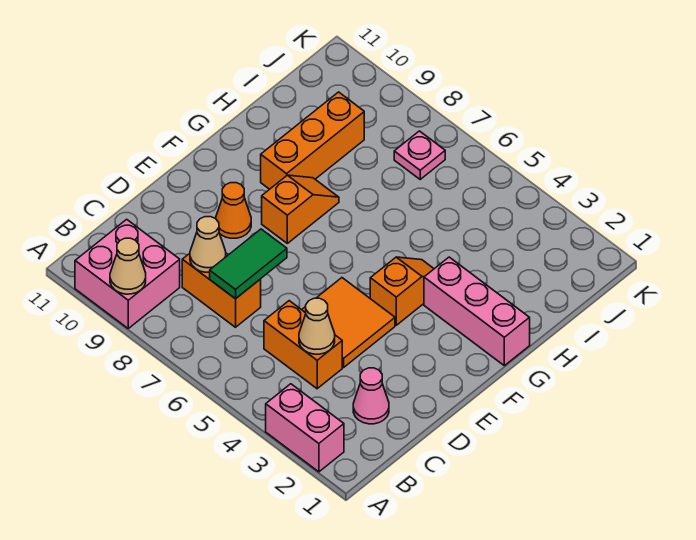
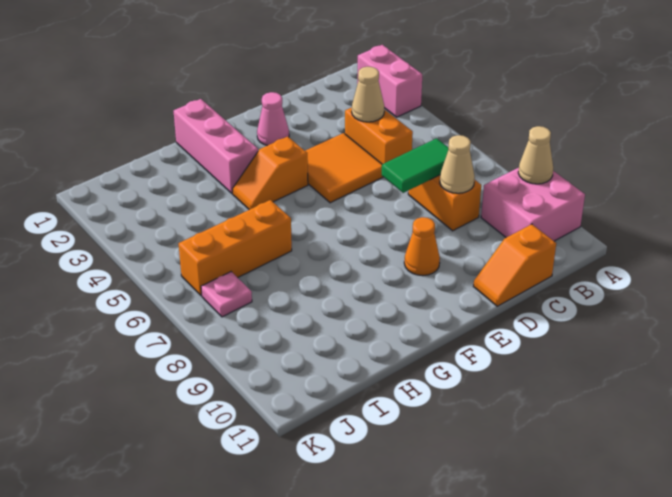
pink 1x1 cone [353,368,389,424] -> pink 1x1 cone moved to [257,92,289,146]
orange 1x2 slope [262,175,339,243] -> orange 1x2 slope moved to [474,224,556,306]
orange 1x3 brick [261,92,364,189] -> orange 1x3 brick moved to [178,200,292,296]

